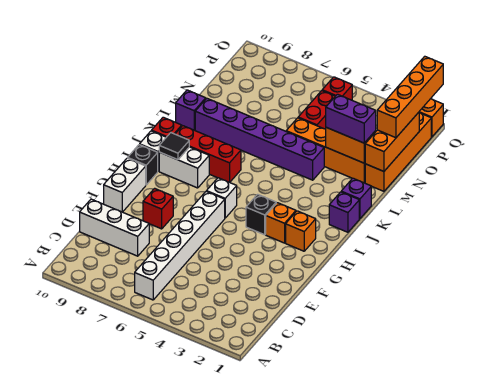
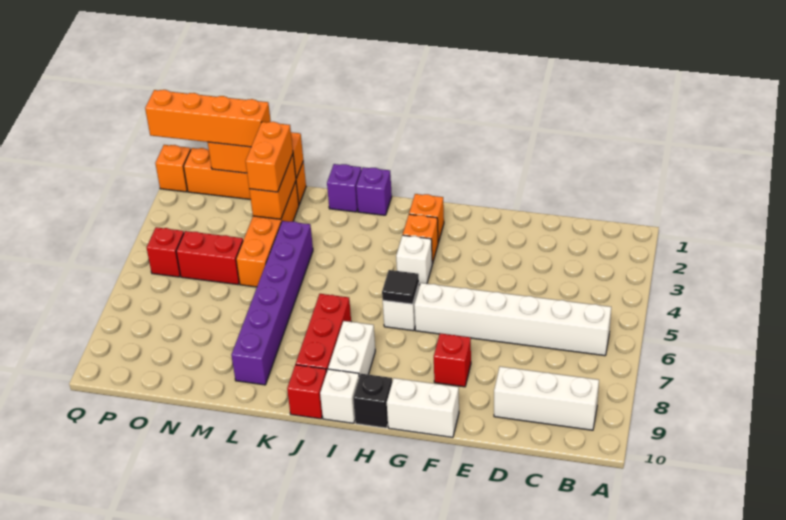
white 1x3 brick [80,199,149,256] -> white 1x3 brick turned to [494,367,599,430]
black 1x1 brick [246,194,276,235] -> white 1x1 brick [396,235,432,285]
black 1x1 tile [159,133,189,160] -> black 1x1 tile moved to [382,270,419,304]
purple 1x1 brick [176,90,206,130] -> none
purple 1x2 brick [326,94,376,143] -> orange 1x2 brick [246,122,293,192]

